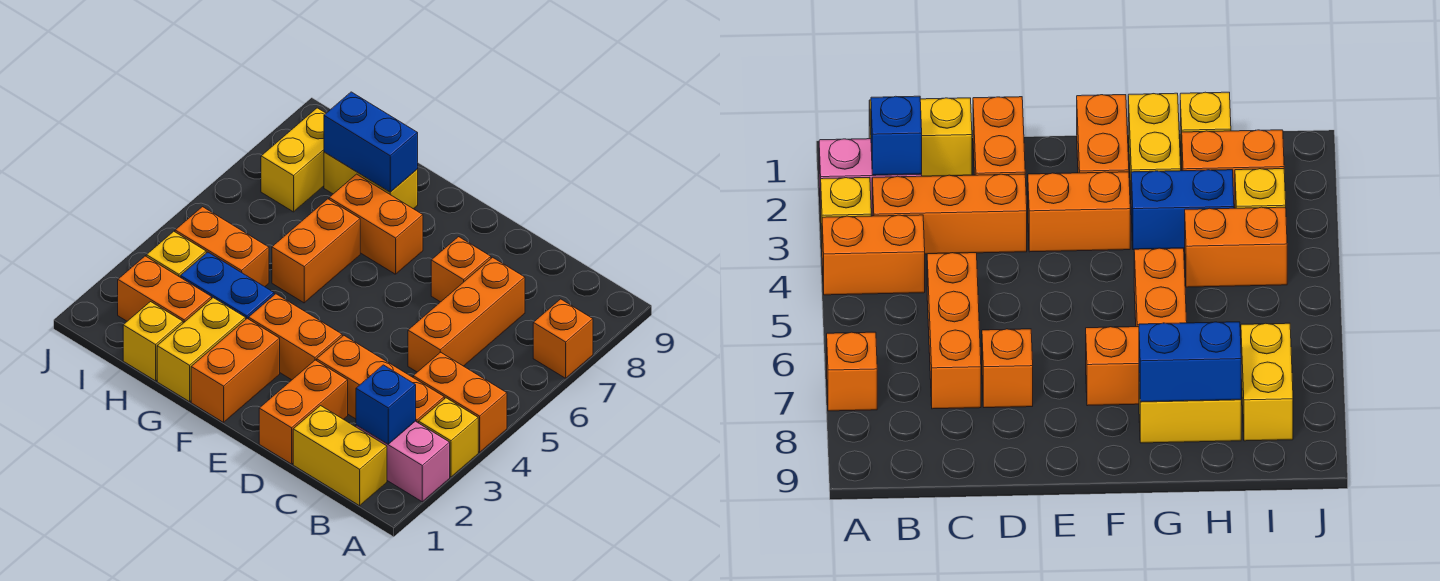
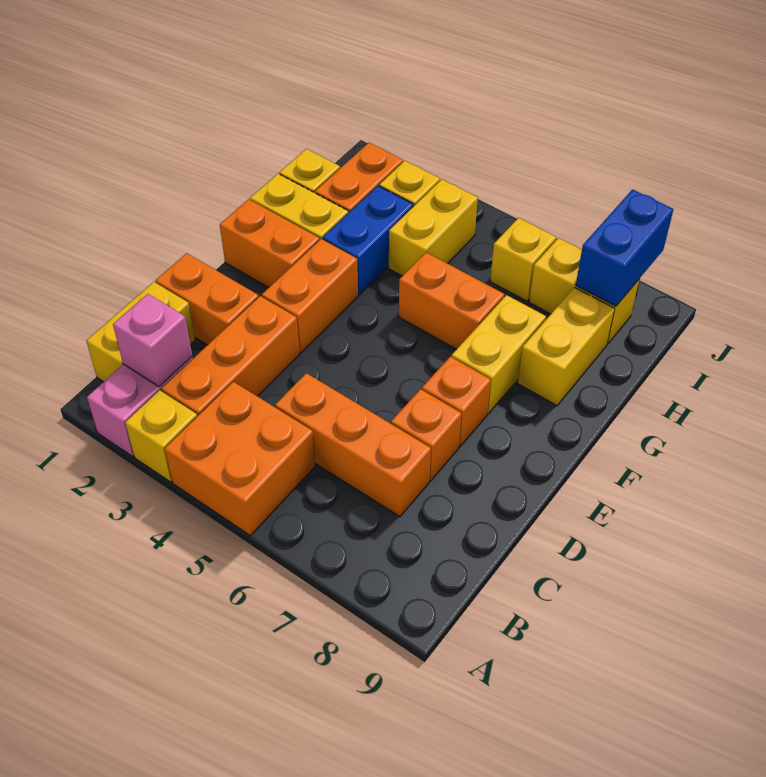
orange 1x2 brick [413,352,507,452] -> orange 2x2 brick [165,382,315,536]
orange 1x1 brick [533,299,593,378] -> orange 1x1 brick moved to [422,357,491,447]
blue 1x1 brick [356,365,416,444] -> pink 1x1 brick [113,294,192,387]
orange 1x2 brick [329,174,423,274] -> yellow 1x2 brick [452,295,546,414]
blue 1x2 brick [324,92,418,192] -> blue 1x2 brick moved to [576,190,673,306]
orange 1x2 brick [175,207,269,287] -> yellow 1x2 brick [389,179,478,276]
none -> yellow 1x1 brick [490,218,556,301]

